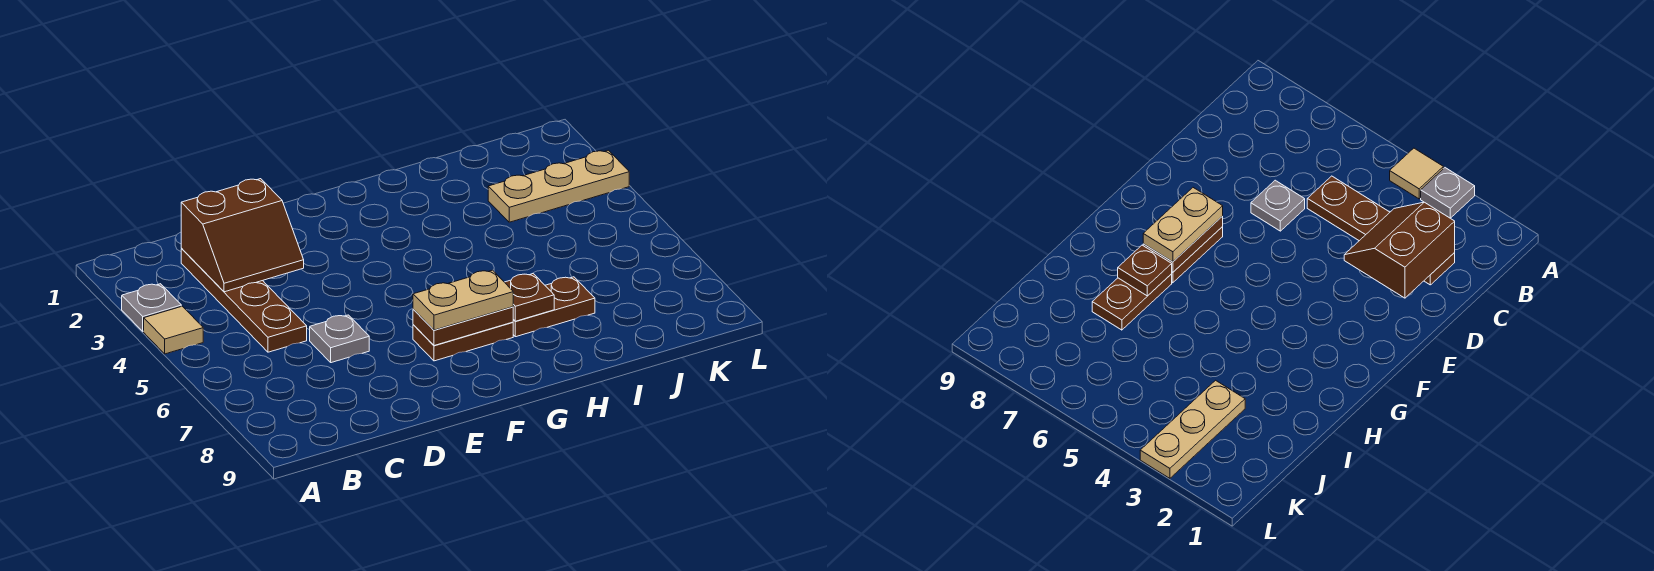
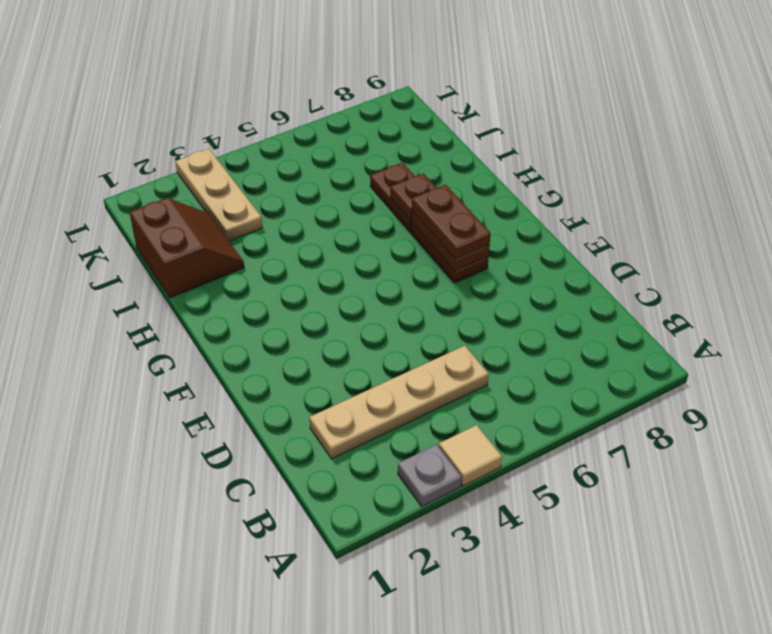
brown 1x4 plate [181,249,307,352] -> tan 1x4 plate [309,346,489,459]
brown 2x2 slope [181,179,304,292] -> brown 2x2 slope moved to [130,198,244,298]
grey 1x1 plate [310,315,369,363] -> none
tan 1x2 plate [413,270,513,330] -> brown 1x2 plate [412,185,491,259]

